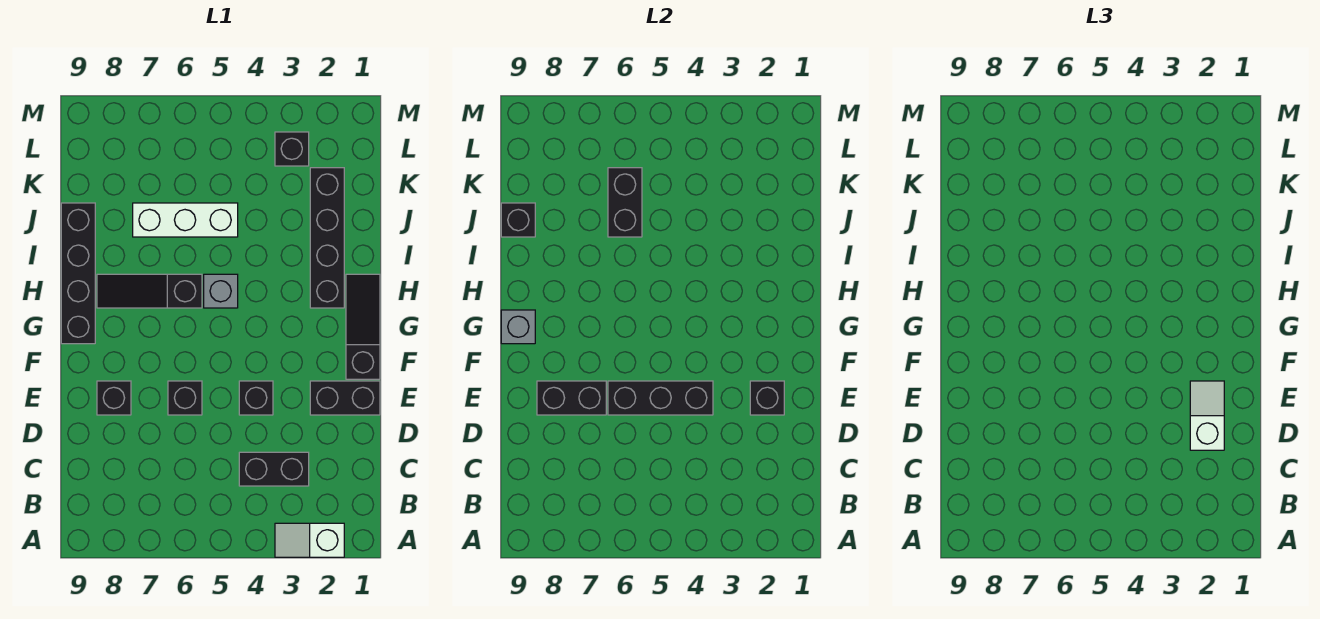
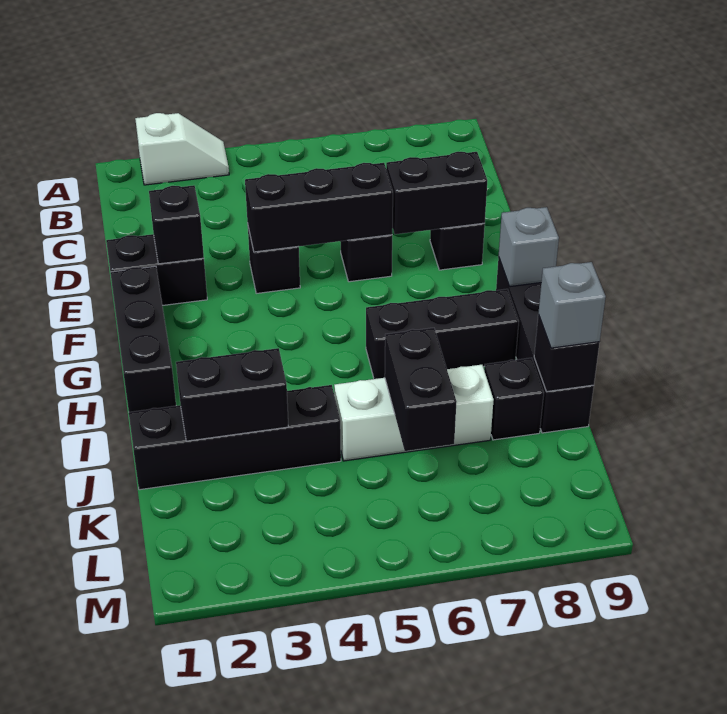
black 1x2 brick [239,452,309,486] -> black 1x2 brick moved to [176,348,289,441]
white 1x2 slope [1190,381,1224,450] -> none
black 1x3 slope [346,274,380,379] -> black 1x3 brick [110,266,176,412]
black 1x4 brick [310,168,344,308] -> black 1x4 brick turned to [129,385,341,490]
grey 1x1 brick [204,274,238,308] -> grey 1x1 brick moved to [538,262,606,348]
black 1x3 slope [97,274,202,308] -> black 1x3 brick [366,289,519,379]
black 1x1 brick [275,132,309,166] -> black 1x1 brick moved to [484,358,544,440]

